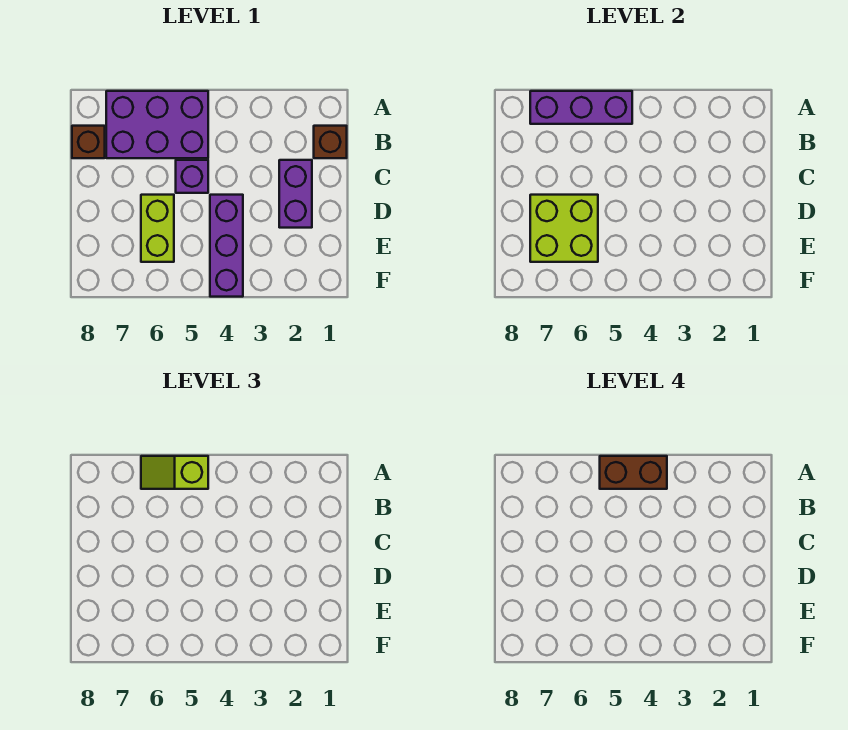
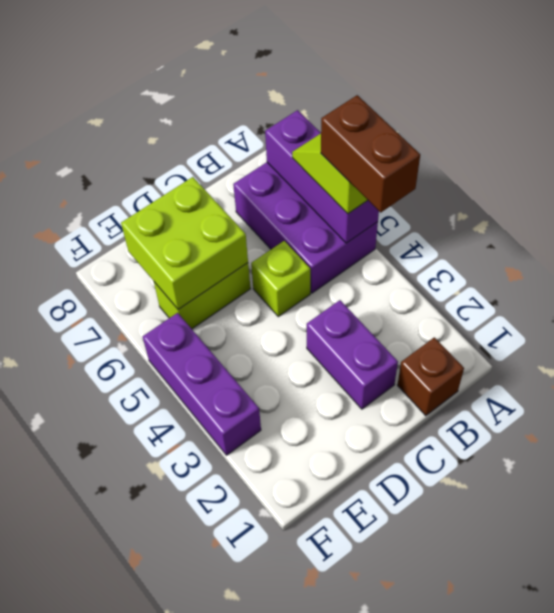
brown 1x1 brick [72,126,105,158] -> none
purple 1x2 brick [279,160,312,228] -> purple 1x2 brick turned to [307,300,398,409]
purple 1x1 brick [176,160,208,193] -> lime 1x1 brick [251,241,310,317]
purple 1x3 brick [210,195,243,297] -> purple 1x3 brick turned to [142,313,261,455]

